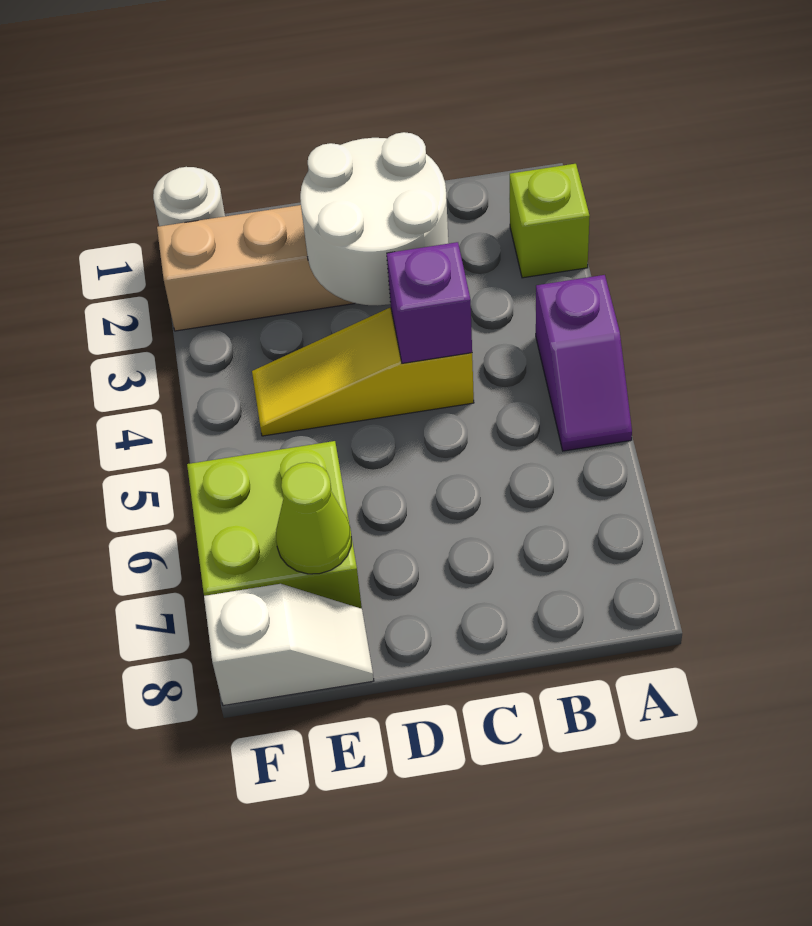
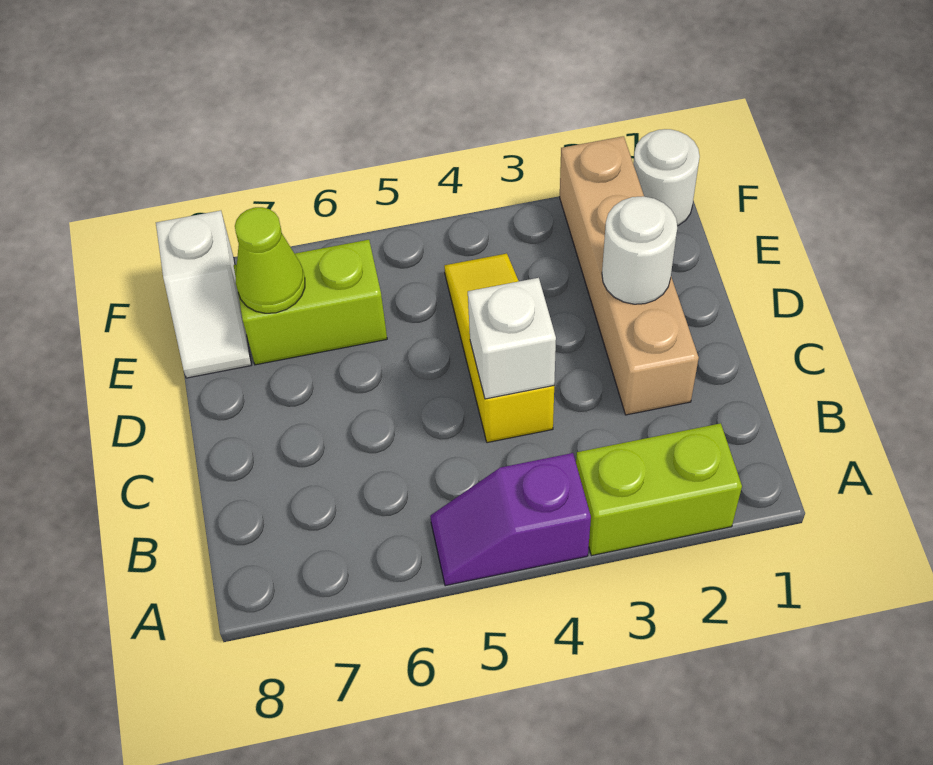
lime 1x1 brick [510,164,590,278] -> lime 1x2 brick [576,423,742,556]
white 2x2 round brick [300,132,448,306] -> white 1x1 round brick [602,196,677,304]
purple 1x1 brick [387,242,472,363] -> white 1x1 brick [468,278,556,399]
lime 2x2 brick [187,441,362,609] -> lime 1x2 brick [234,240,387,365]

